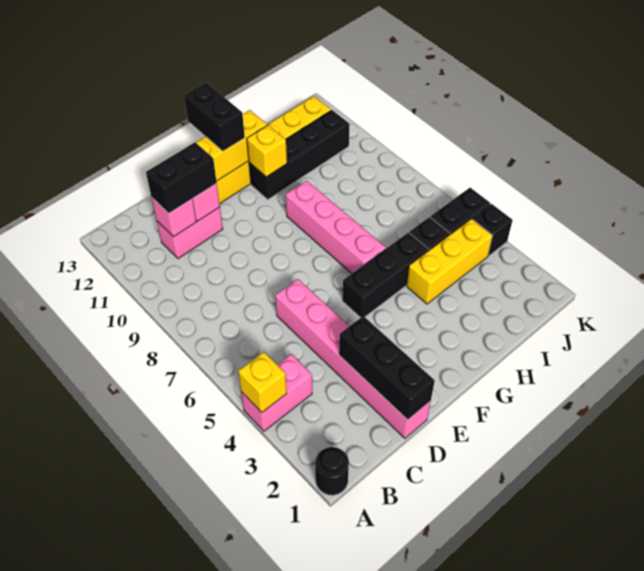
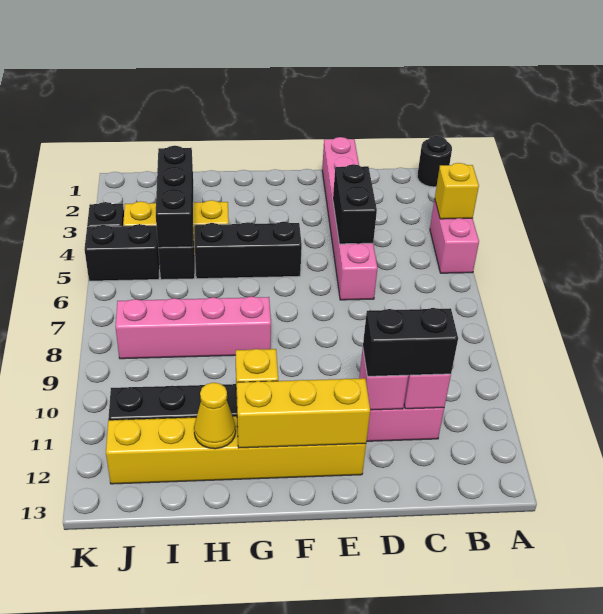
pink 1x2 brick [241,354,312,431] -> pink 1x2 brick turned to [430,199,479,273]
black 1x3 brick [339,316,435,420] -> black 1x3 brick moved to [156,146,193,248]
black 1x2 brick [184,82,245,151] -> black 1x2 brick moved to [333,164,377,244]
pink 1x4 brick [286,181,386,274] -> pink 1x4 brick turned to [115,296,271,359]
none -> yellow 1x1 cone [194,383,236,449]

